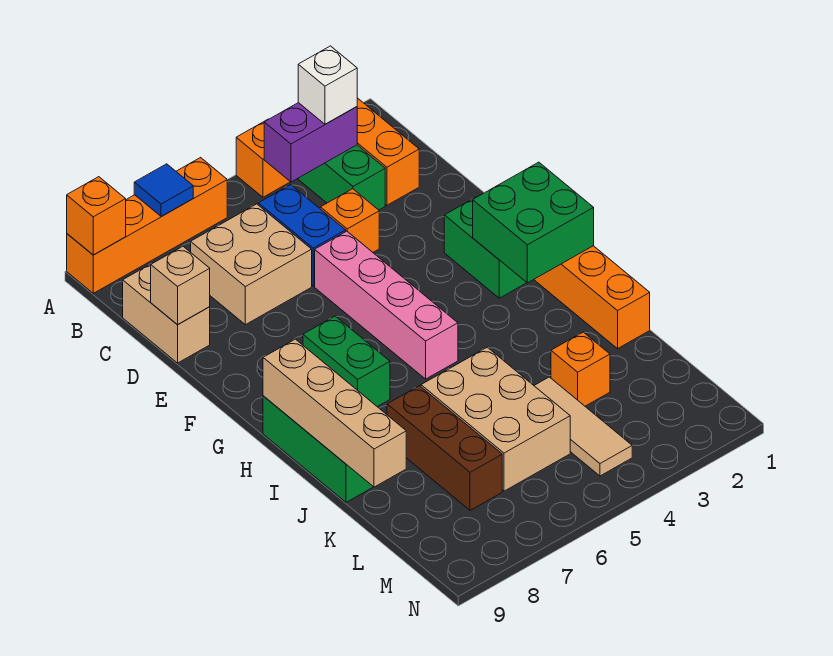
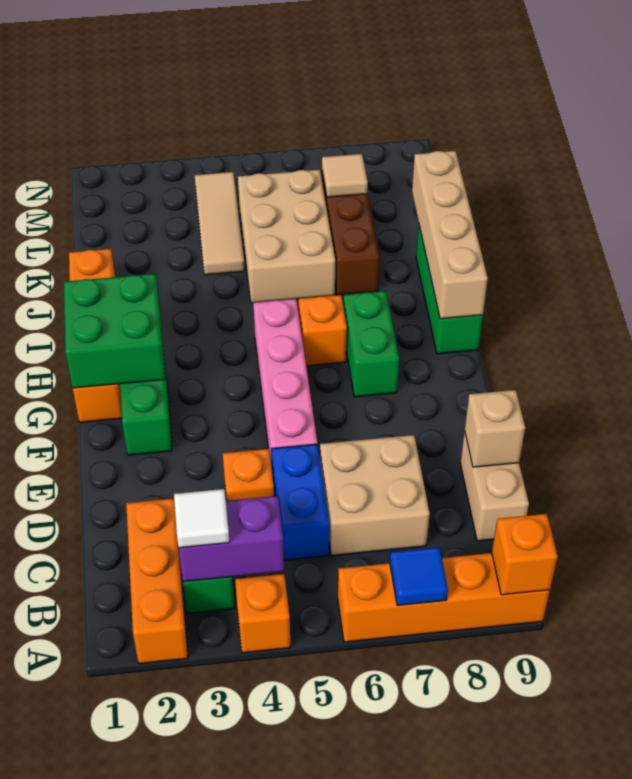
white 1x1 brick [298,46,357,124] -> white 1x1 tile [174,489,230,548]
orange 1x1 brick [551,332,610,406] -> orange 1x1 brick moved to [299,295,347,366]
none -> tan 1x1 tile [322,154,368,197]

